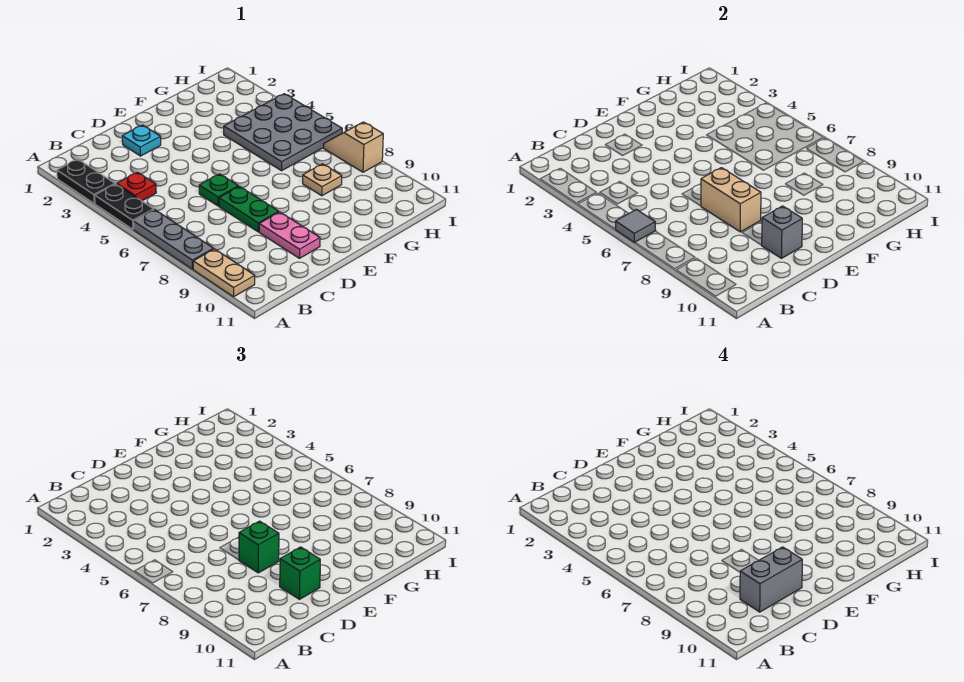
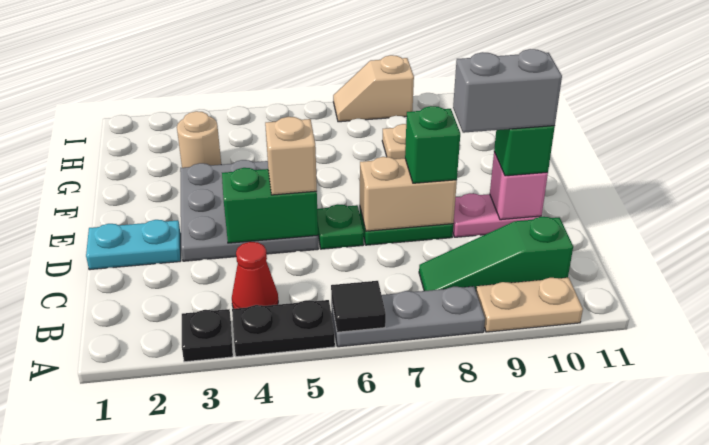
black 1x2 plate [57,159,115,203] -> black 1x1 plate [182,309,233,362]
grey 1x1 tile [615,210,656,242] -> black 1x1 tile [331,281,386,332]
red 1x1 plate [117,172,156,201] -> red 1x1 cone [232,242,278,309]
none -> green 1x3 slope [419,217,573,291]
grey 1x2 brick [740,547,802,612] -> grey 1x2 brick turned to [453,49,562,133]
cyan 1x1 plate [122,125,161,156] -> cyan 1x2 plate [86,220,181,270]
none -> green 1x2 brick [222,168,318,243]
none -> tan 1x1 brick [265,117,317,195]
grey 1x1 brick [762,206,802,258] -> pink 1x1 brick [490,152,548,220]
none -> tan 1x1 round brick [177,111,221,168]
grey 3x3 plate [224,94,342,171] -> grey 3x3 plate moved to [180,160,318,261]

